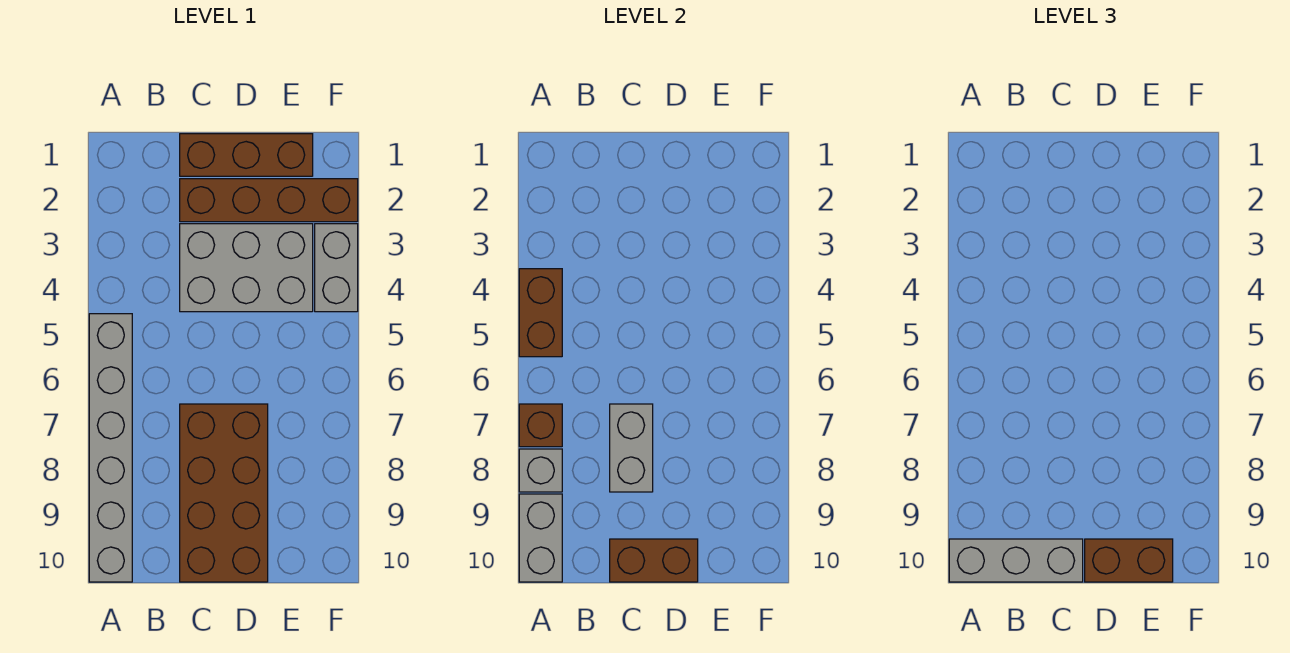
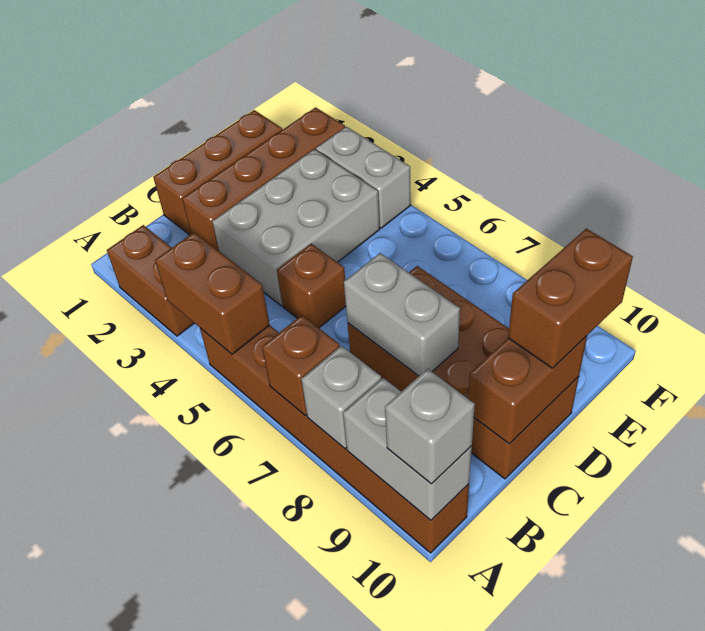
none -> brown 1x2 brick [107,225,194,336]
grey 1x6 brick [89,314,132,582] -> brown 1x6 brick [200,325,469,553]
grey 1x3 brick [949,539,1083,582] -> grey 1x1 brick [385,369,475,484]
none -> brown 1x1 brick [277,244,346,328]

